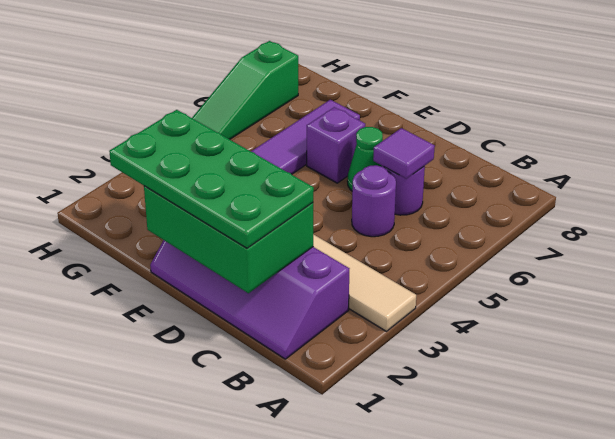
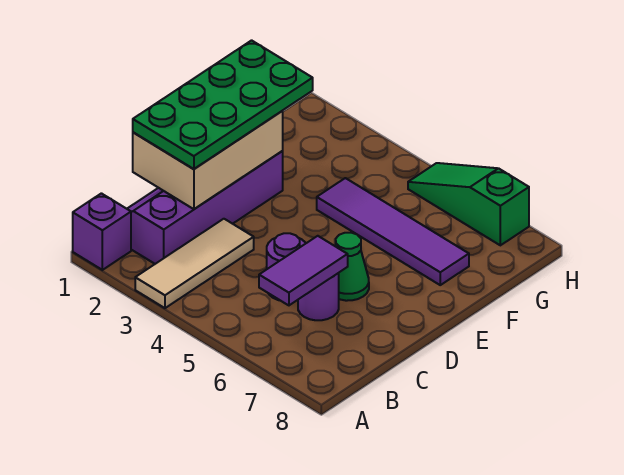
green 2x3 brick [144,186,313,293] -> tan 2x3 brick [133,111,283,209]
purple 1x1 tile [373,128,435,179] -> purple 1x2 tile [259,236,348,305]
purple 1x1 brick [307,107,365,183] -> purple 1x1 brick moved to [73,193,131,270]

